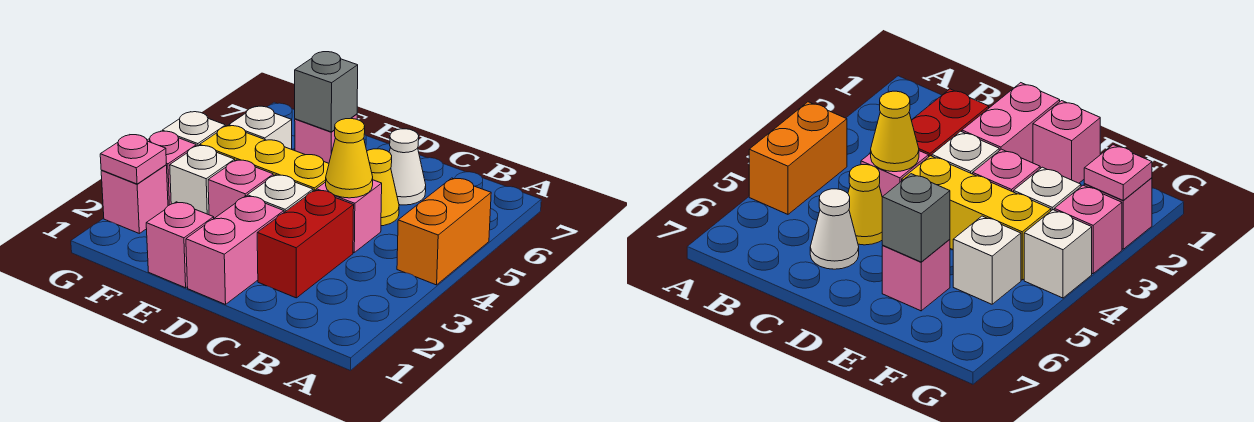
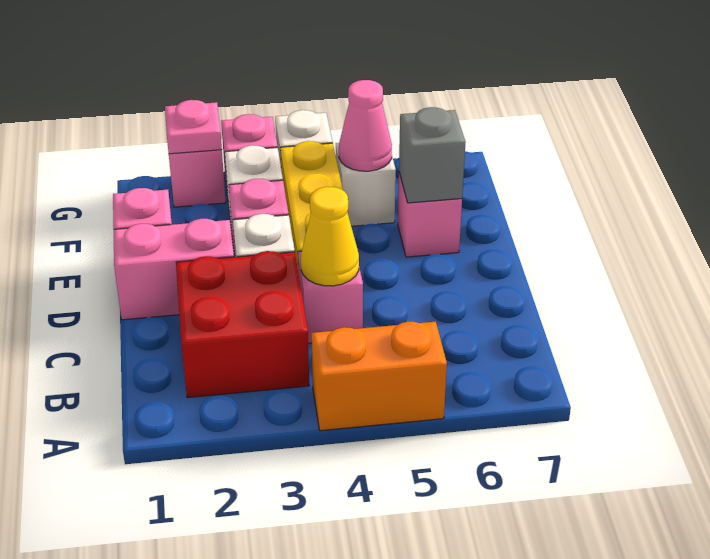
red 1x2 brick [257,190,354,298] -> red 2x2 brick [176,251,309,398]
yellow 1x1 cone [367,149,399,226] -> none
white 1x1 cone [389,129,426,205] -> none
none -> pink 1x1 cone [339,80,392,171]

